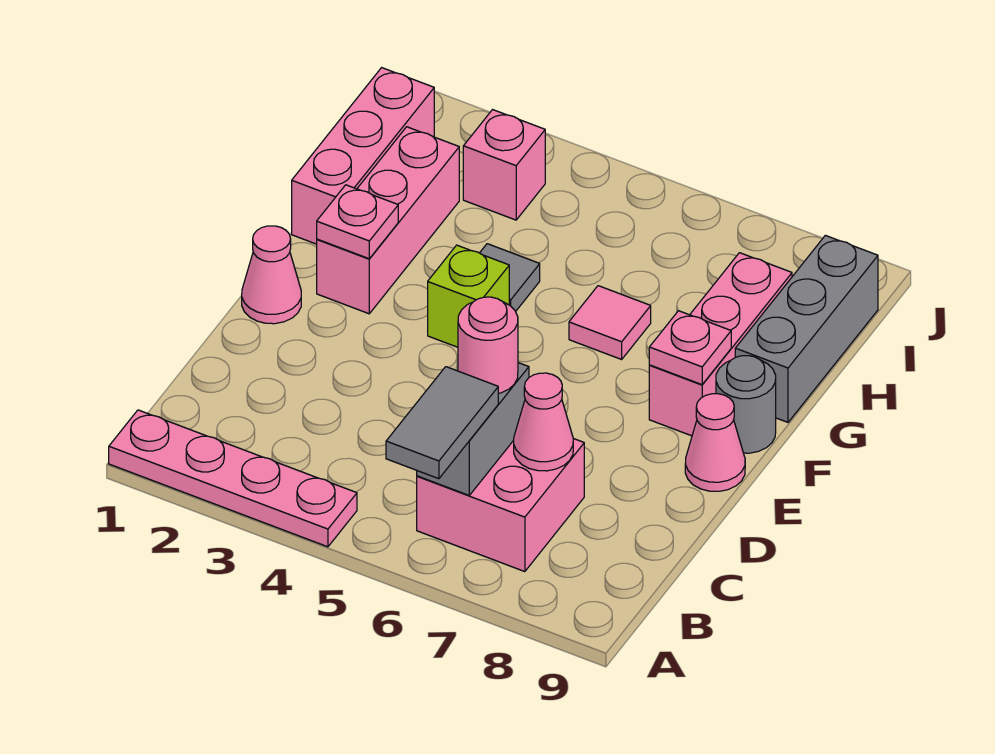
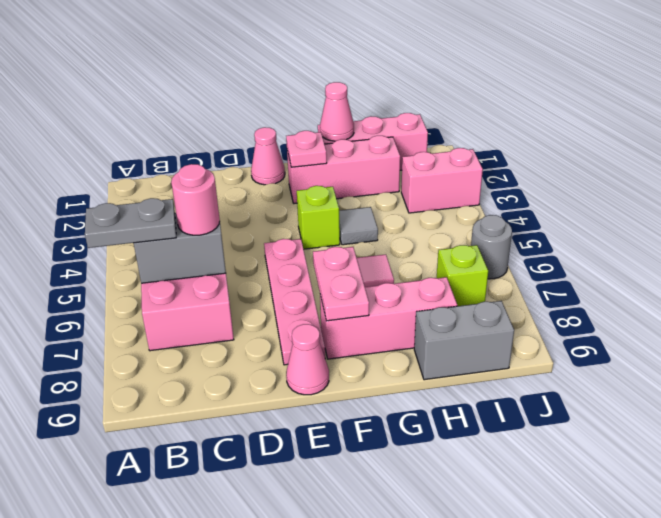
pink 1x4 plate [109,410,357,547] -> pink 1x4 plate moved to [264,239,325,365]
grey 1x2 tile [386,367,498,479] -> grey 1x2 plate [85,198,176,248]
pink 1x1 cone [514,373,573,471] -> pink 1x1 cone moved to [320,82,354,141]
pink 1x1 plate [649,311,731,385] -> pink 1x2 plate [313,247,369,321]
grey 1x1 round brick [716,356,776,453] -> grey 1x1 round brick moved to [471,215,512,279]
grey 1x3 brick [735,235,878,422] -> grey 1x2 brick [414,301,514,380]
pink 1x1 brick [463,110,545,220] -> pink 1x2 brick [401,148,483,213]
none -> lime 1x1 brick [437,245,488,306]

